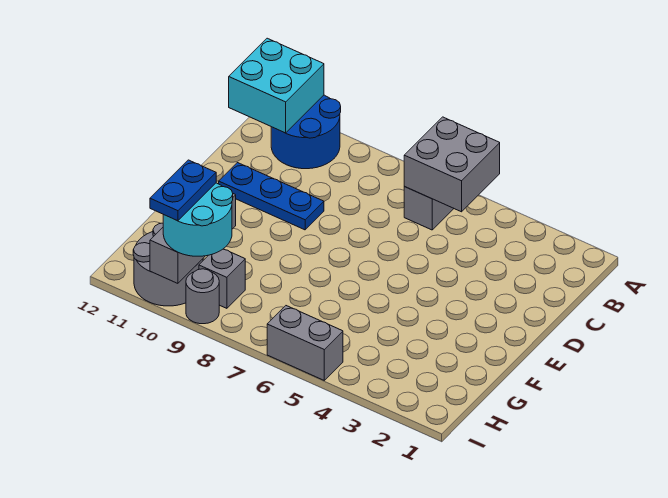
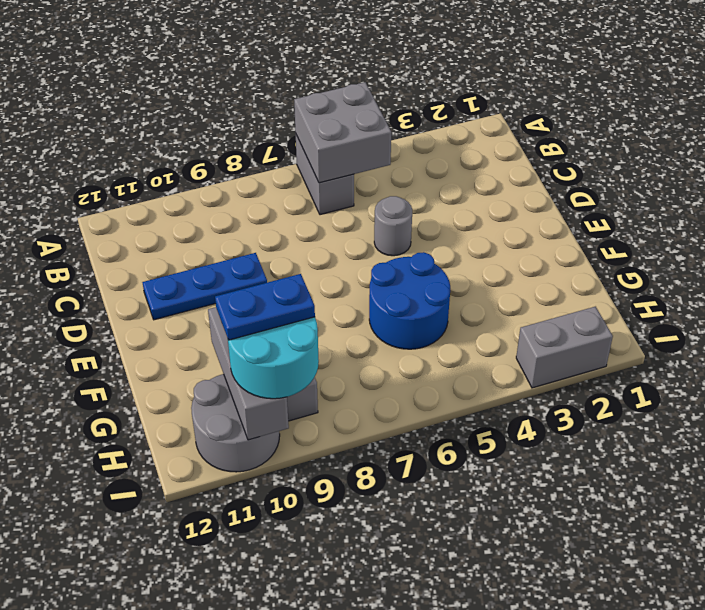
blue 2x2 round brick [271,95,341,169] -> blue 2x2 round brick moved to [369,252,450,349]
cyan 2x2 brick [229,38,324,133] -> none
blue 1x2 plate [150,160,216,221] -> blue 1x2 plate turned to [215,274,315,340]
grey 1x2 brick [267,306,343,380] -> grey 1x2 brick moved to [516,307,613,388]
grey 1x1 round brick [186,269,219,324] -> grey 1x1 round brick moved to [374,196,412,256]

